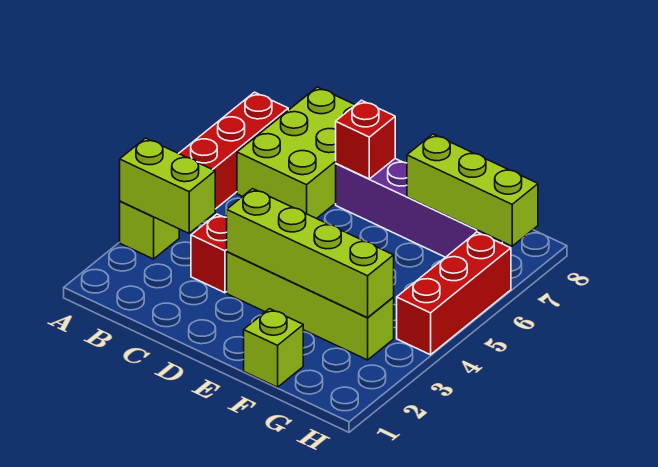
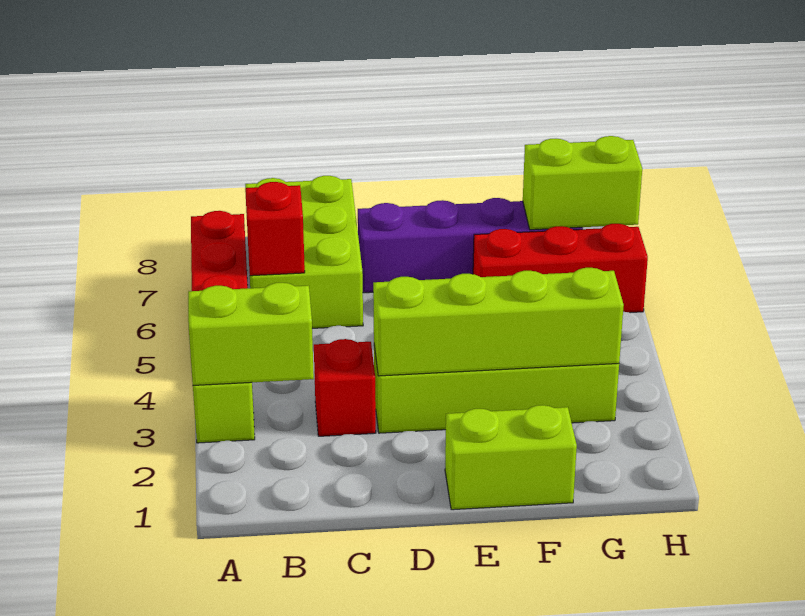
red 1x1 brick [336,100,395,179] -> red 1x1 brick moved to [245,182,305,276]
lime 1x1 brick [244,309,303,387] -> lime 1x2 brick [445,405,577,510]
lime 1x3 brick [407,134,538,246] -> lime 1x2 brick [523,136,642,230]
red 1x3 brick [397,232,511,355] -> red 1x3 brick turned to [473,224,648,313]

